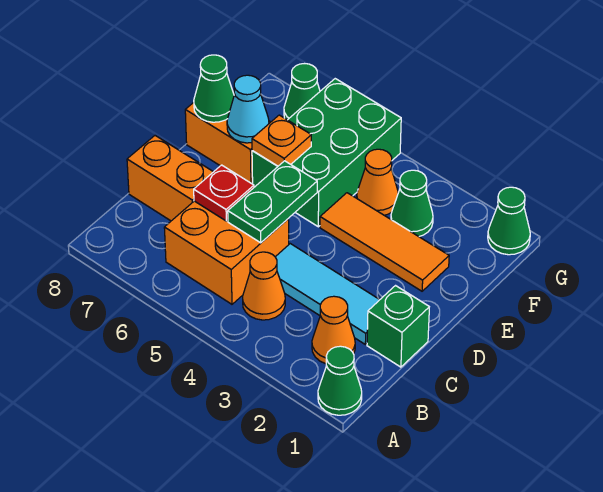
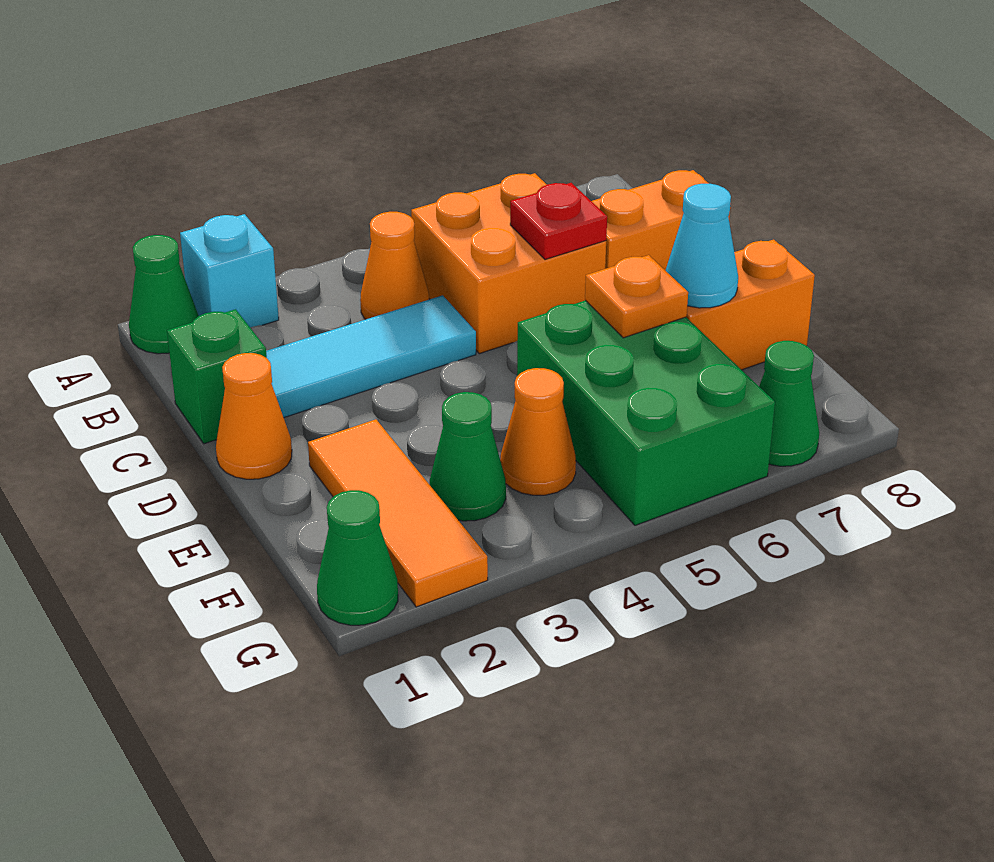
none -> cyan 1x1 brick [180,214,279,328]
orange 1x1 cone [312,296,355,364] -> orange 1x1 cone moved to [216,353,292,479]
green 1x2 plate [228,161,317,243] -> none
orange 1x3 tile [320,193,449,291] -> orange 1x3 tile turned to [308,419,488,607]
green 1x1 cone [194,55,234,122] -> none

